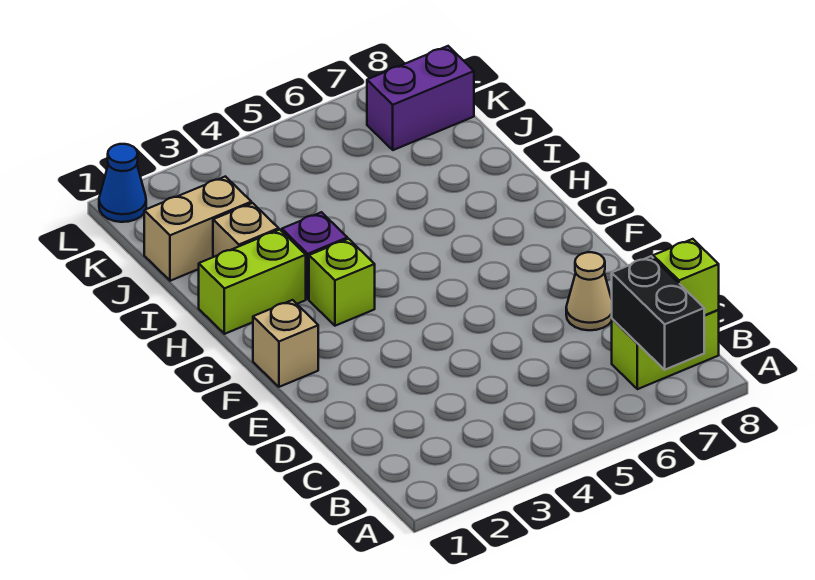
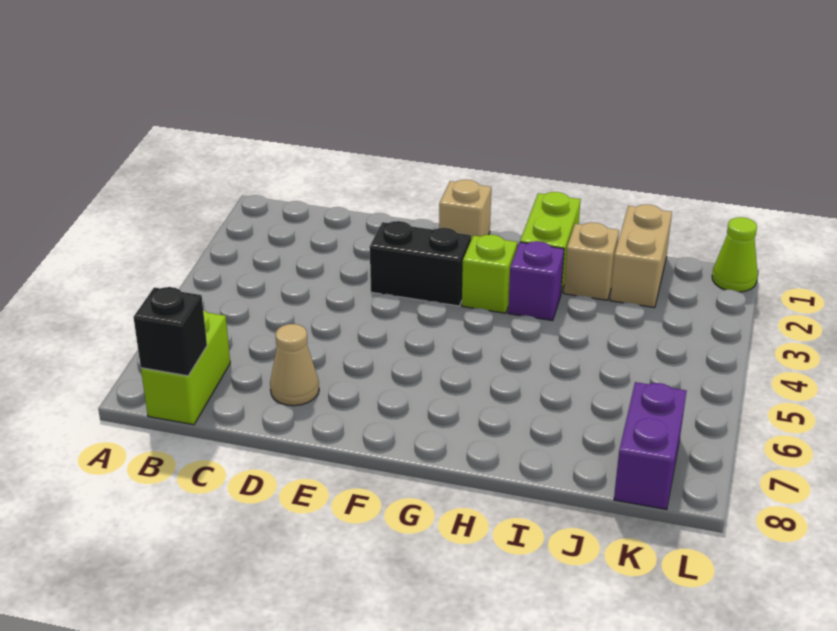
black 1x2 brick [612,256,704,370] -> black 1x2 brick moved to [370,221,471,306]
lime 1x1 brick [653,239,719,315] -> black 1x1 brick [134,287,207,376]
blue 1x1 cone [99,144,146,222] -> lime 1x1 cone [712,217,758,292]

